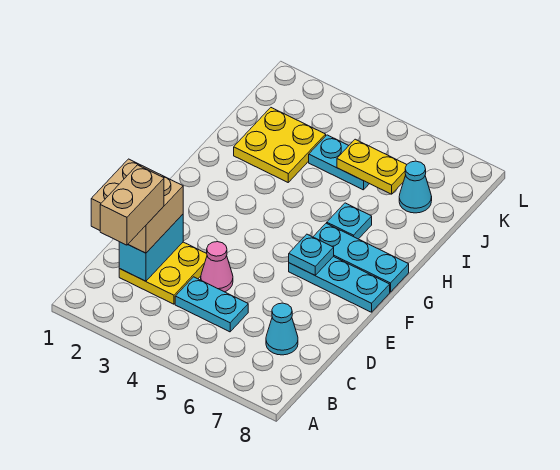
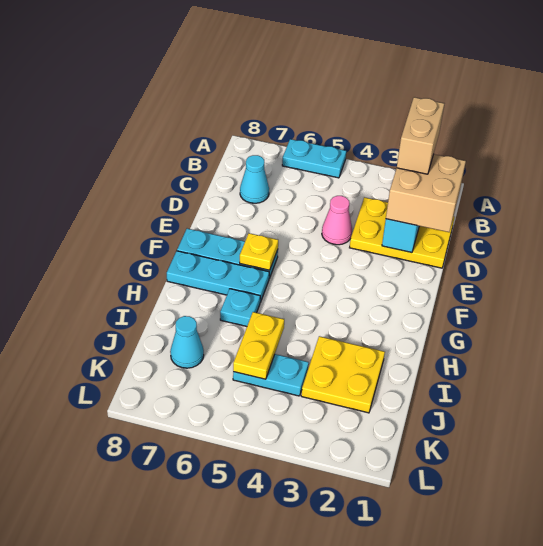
yellow 2x2 plate [119,242,207,304] -> yellow 2x3 plate [350,197,455,268]
cyan 1x2 plate [175,277,248,332] -> cyan 1x2 plate moved to [282,139,346,178]
cyan 1x1 plate [289,234,334,275] -> yellow 1x1 plate [240,233,278,270]
yellow 1x2 plate [337,139,407,194] -> yellow 1x2 plate turned to [233,312,284,379]

